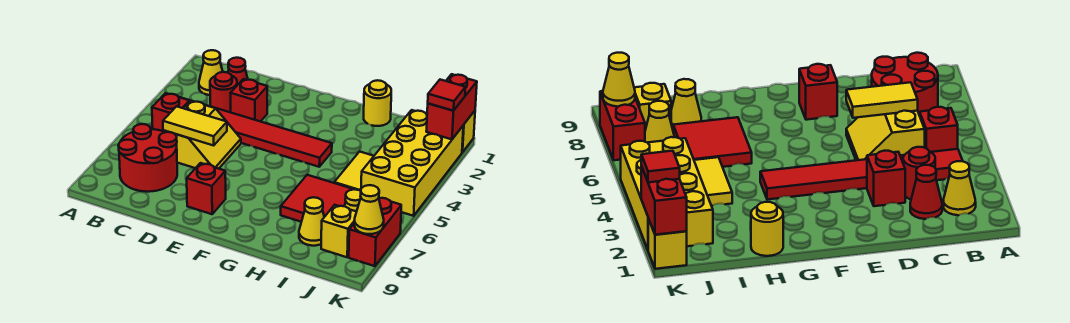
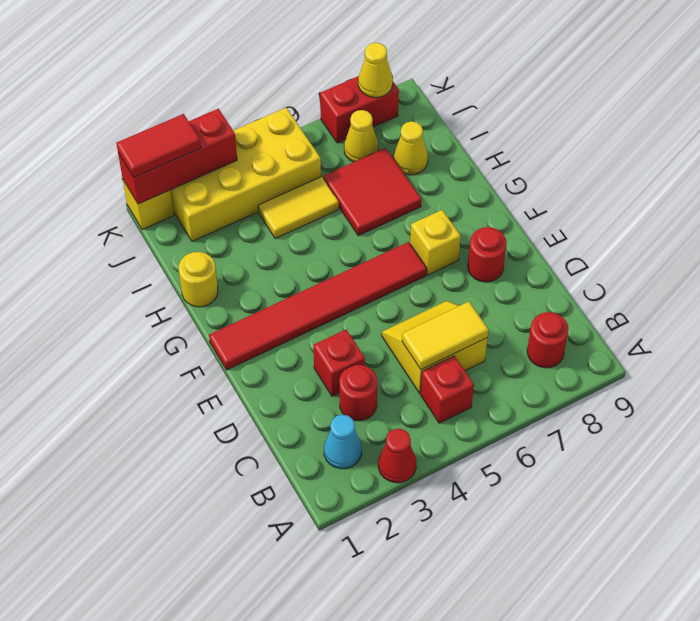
yellow 1x1 cone [199,50,223,95] -> cyan 1x1 cone [324,415,362,469]
red 1x6 tile [180,97,332,167] -> red 1x6 tile turned to [209,242,427,370]
red 2x2 round brick [118,124,177,192] -> red 1x1 round brick [527,312,568,368]
red 1x1 cone [228,58,248,85] -> red 1x1 cone moved to [378,429,416,483]
yellow 1x2 tile [163,106,227,145] -> yellow 1x2 tile turned to [402,302,488,370]
red 1x1 brick [187,163,226,214] -> red 1x1 round brick [468,227,506,282]
yellow 1x1 brick [321,205,356,257] -> yellow 1x1 brick moved to [410,210,461,275]
red 1x2 brick [426,74,477,139] -> red 1x3 brick [118,109,237,204]
red 1x1 tile [428,80,466,111] -> red 1x2 tile [116,114,201,177]

